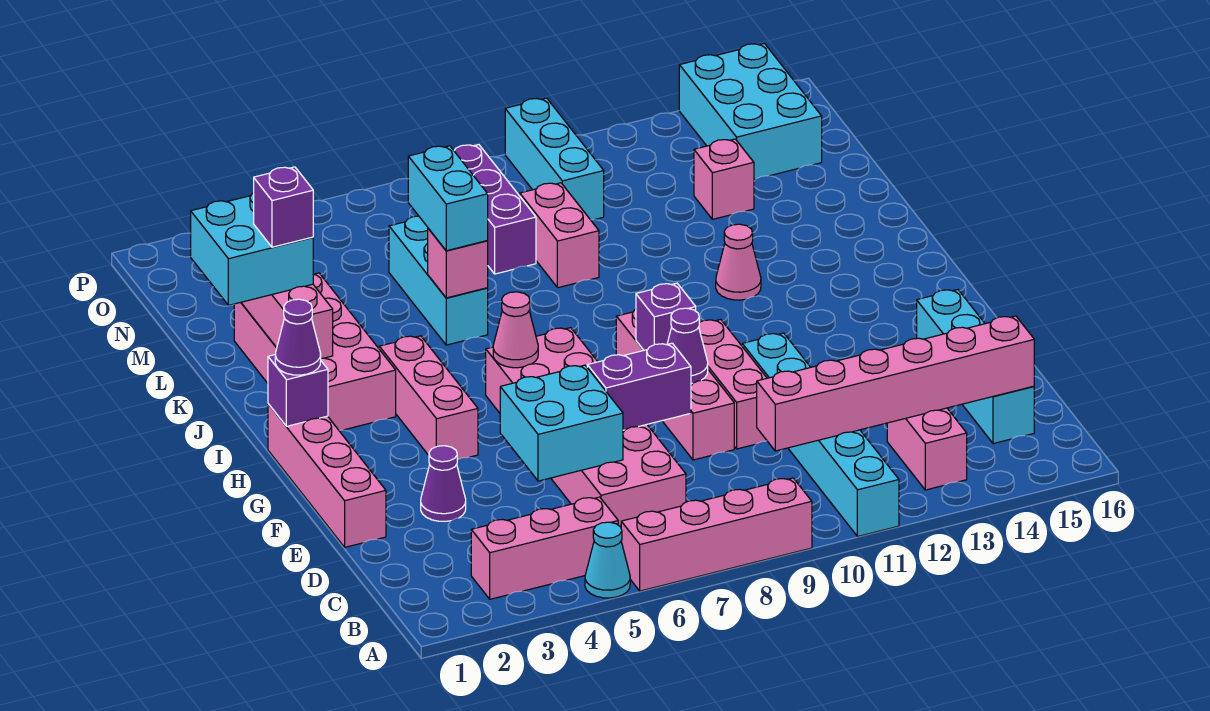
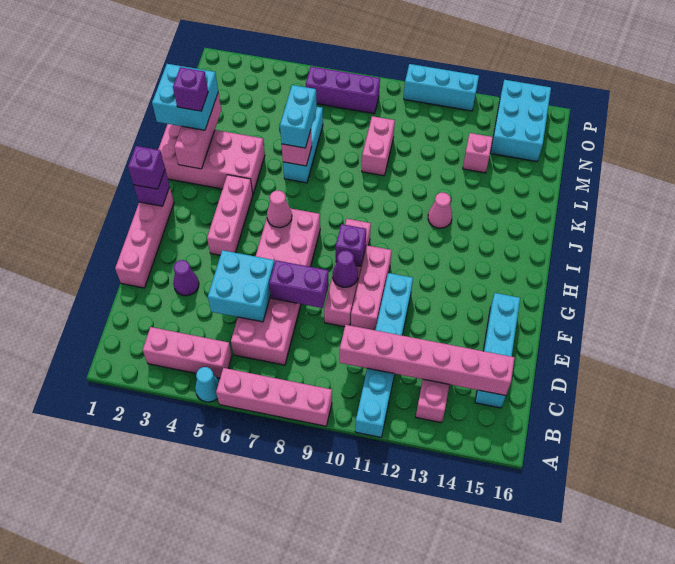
purple 1x1 cone [275,299,321,375] -> purple 1x1 brick [128,146,165,189]
pink 2x4 brick [234,273,396,430] -> pink 2x4 brick turned to [158,124,265,193]
purple 1x3 brick [454,145,536,274] -> purple 1x3 brick turned to [306,67,380,114]
cyan 1x3 brick [505,98,604,220] -> cyan 1x3 brick turned to [404,64,479,111]

